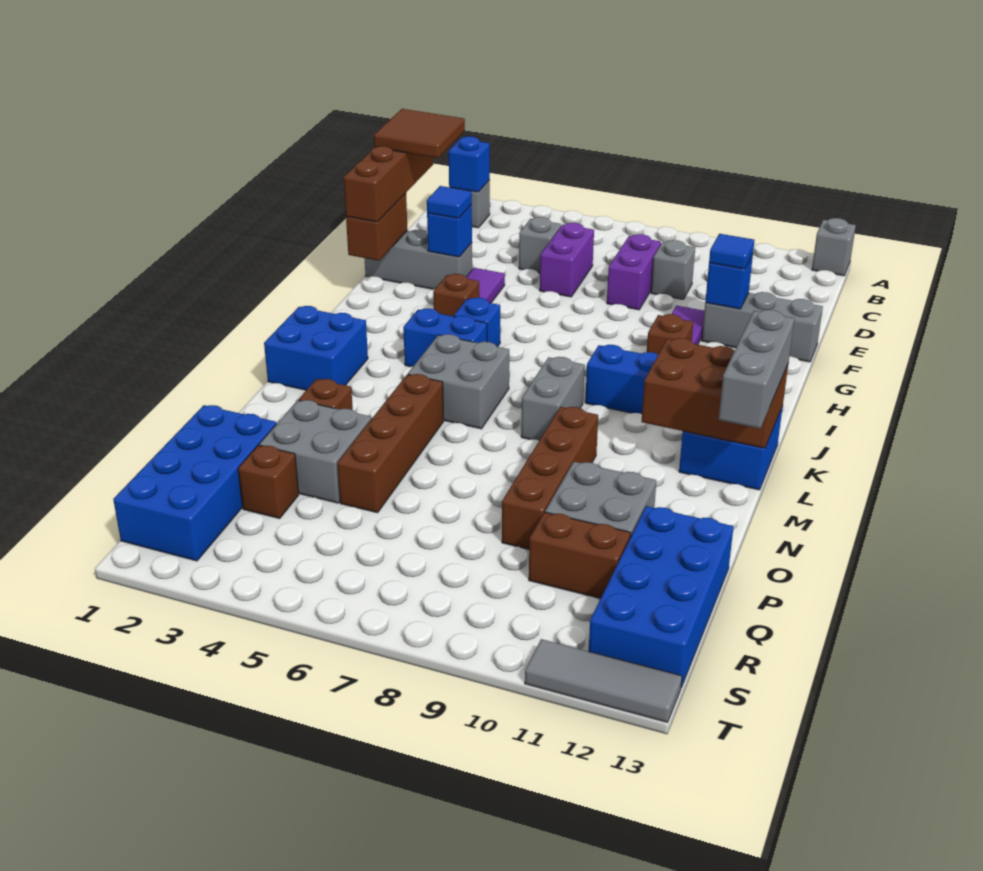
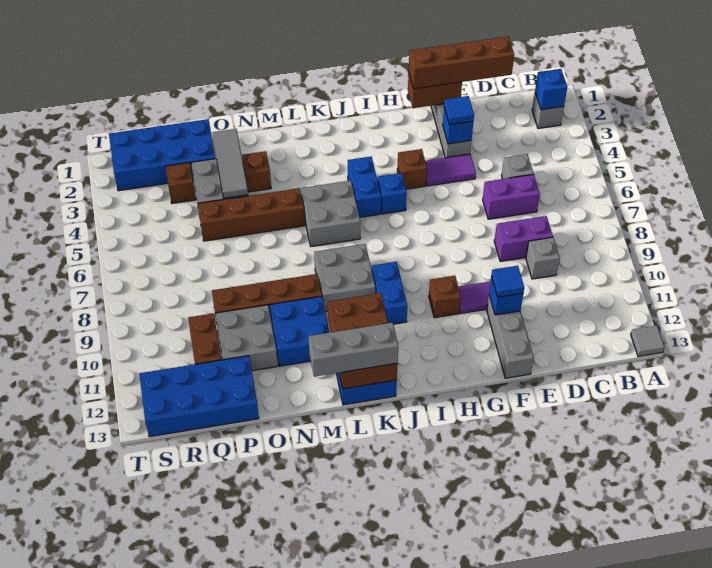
grey 1x1 brick [812,218,856,276] -> grey 1x1 tile [631,325,664,357]
brown 2x2 tile [374,109,465,158] -> none
blue 2x2 brick [264,306,368,390] -> blue 2x2 brick moved to [270,296,330,366]
grey 1x2 brick [521,357,585,441] -> grey 2x2 brick [314,244,375,312]
grey 1x3 tile [525,639,682,722] -> grey 1x3 tile moved to [212,129,248,198]

